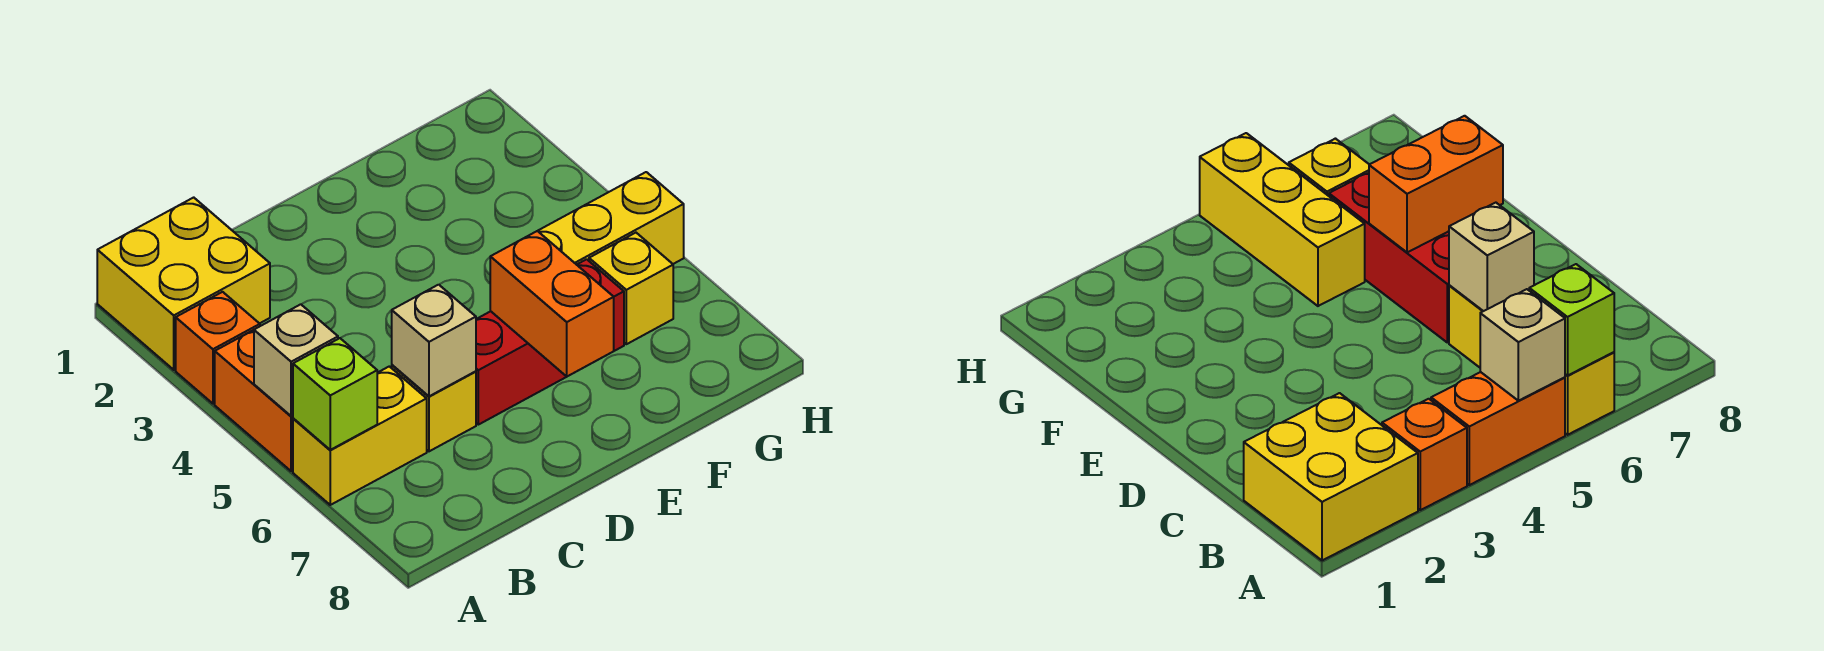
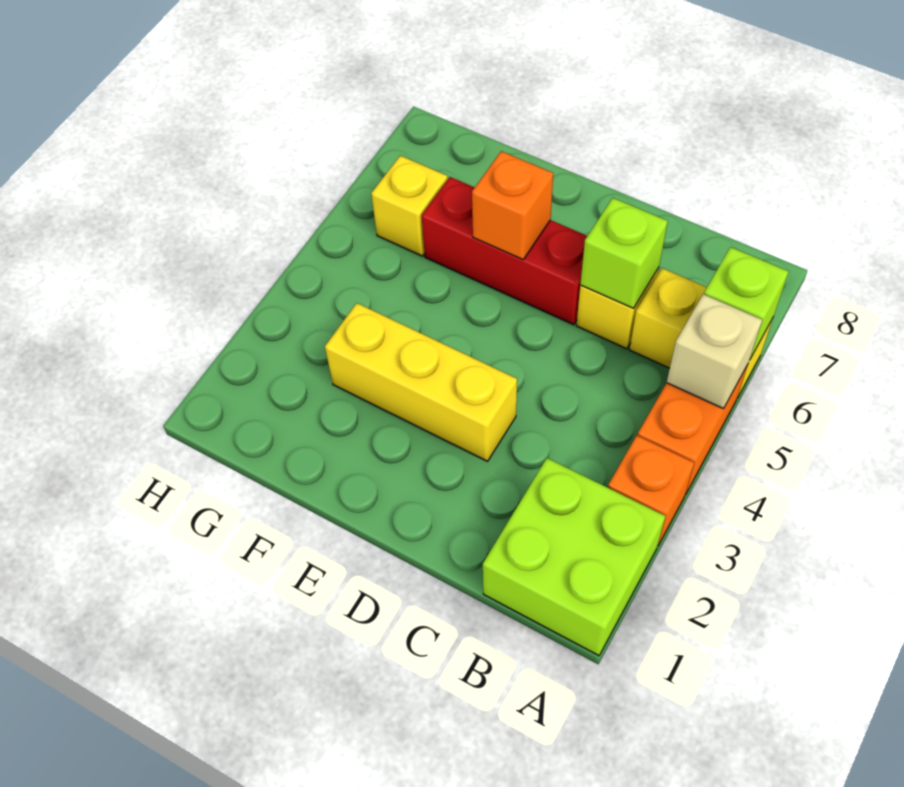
yellow 2x2 brick [97,197,270,370] -> lime 2x2 brick [483,458,665,656]
tan 1x1 brick [392,285,476,396] -> lime 1x1 brick [580,198,668,308]
orange 1x2 brick [490,231,614,376] -> orange 1x1 brick [472,151,553,259]
yellow 1x3 brick [538,172,684,265] -> yellow 1x3 brick moved to [325,303,517,461]

